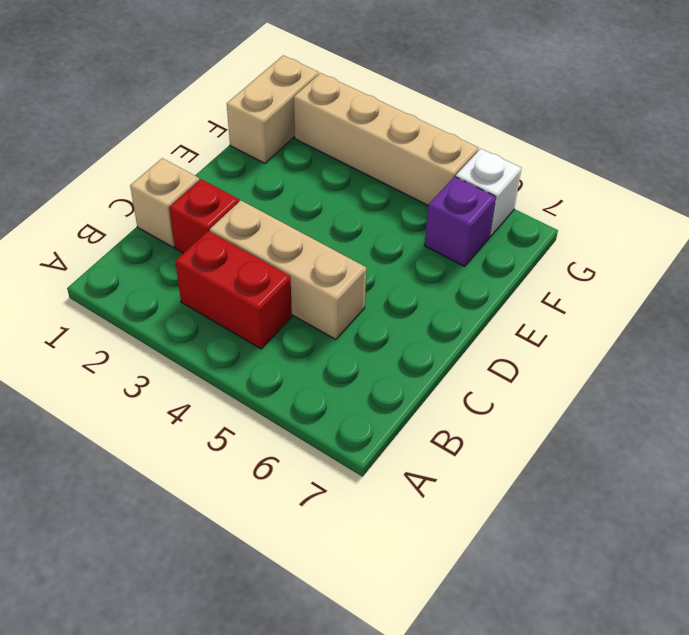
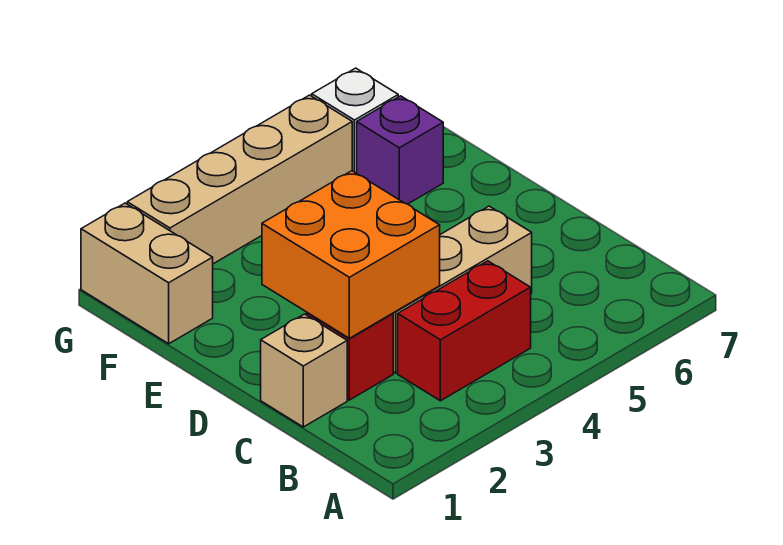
none -> orange 2x2 brick [262,171,440,338]

